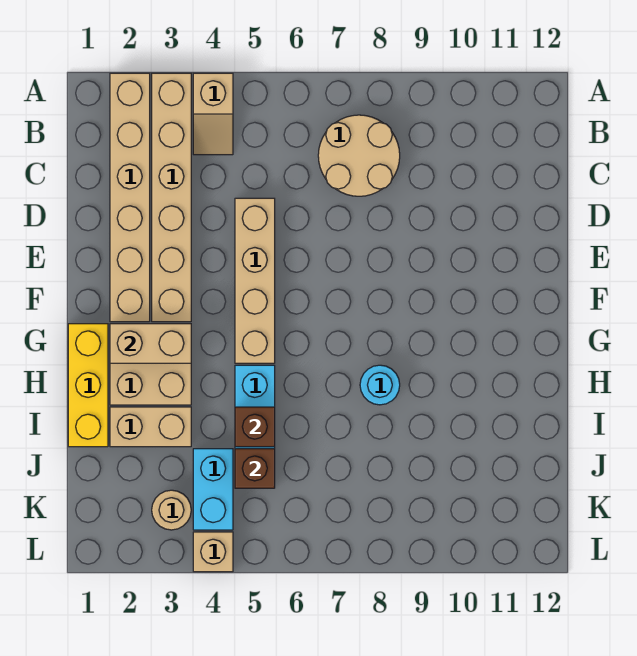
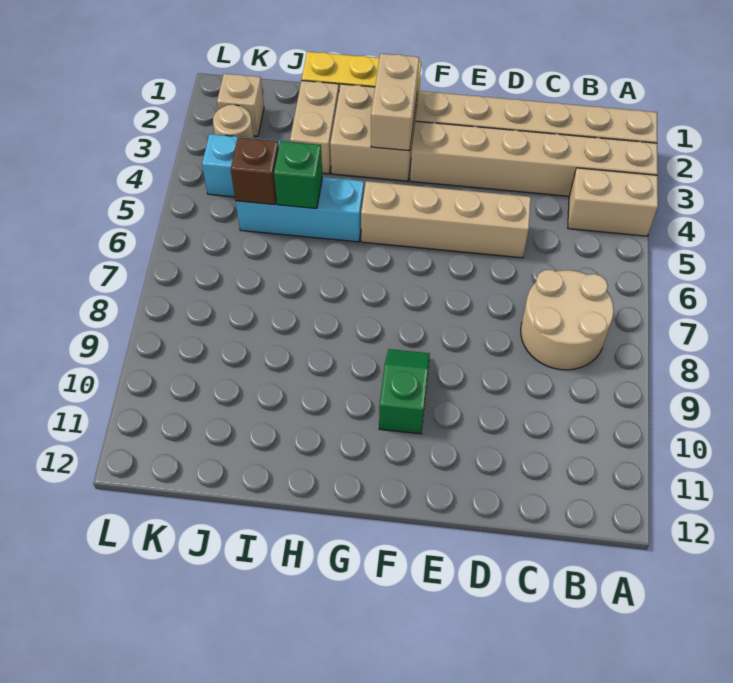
tan 1x2 slope [193,73,233,155] -> tan 1x2 brick [568,168,658,236]
none -> green 1x2 slope [379,349,430,434]
cyan 1x1 round brick [360,365,400,405] -> none
brown 1x1 brick [235,407,275,447] -> green 1x1 brick [274,141,322,209]
tan 1x1 brick [193,532,233,572] -> tan 1x1 brick moved to [217,74,264,136]

